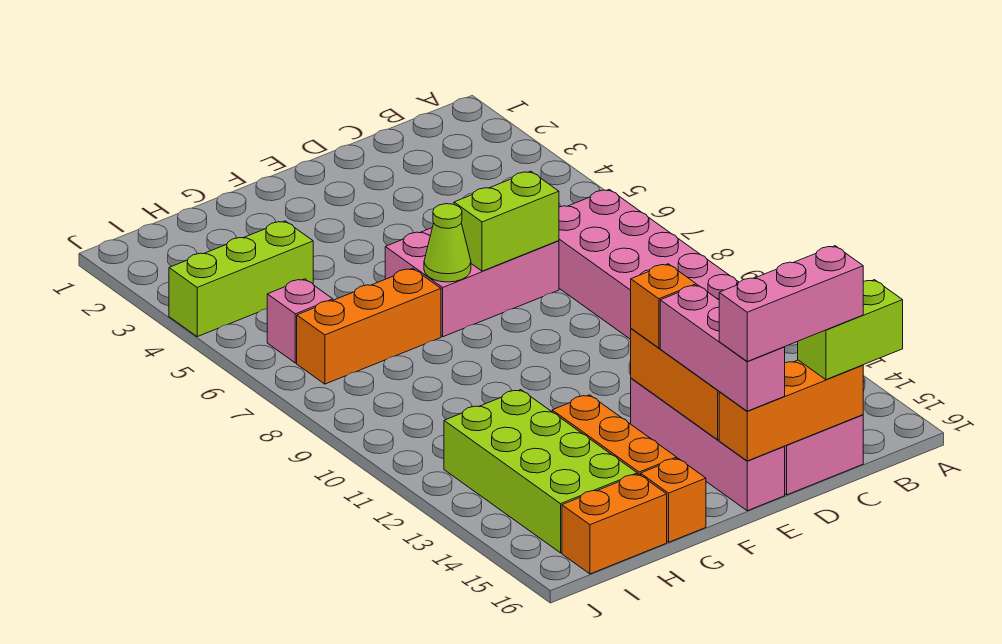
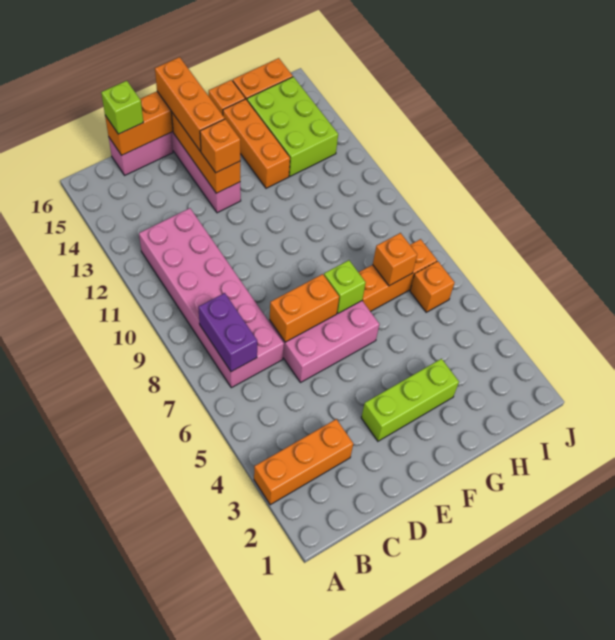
none -> orange 1x3 brick [254,419,353,505]
none -> purple 1x2 brick [198,293,257,372]
lime 1x2 brick [798,280,903,380] -> lime 1x1 brick [101,81,143,134]
pink 1x3 brick [719,246,863,361] -> none
lime 1x2 brick [454,171,559,271] -> orange 1x2 brick [269,274,339,342]
pink 1x3 brick [660,285,785,411] -> orange 1x3 brick [155,57,225,152]
lime 1x1 cone [424,204,471,282] -> lime 1x1 brick [324,260,366,313]
lime 1x3 brick [169,221,313,337] -> lime 1x3 brick moved to [361,359,459,441]
none -> orange 1x1 brick [373,233,417,286]
lime 2x4 brick [444,390,637,553] -> lime 2x3 brick [247,77,338,176]
pink 1x1 brick [267,279,333,363] -> orange 1x1 brick [410,261,455,312]

